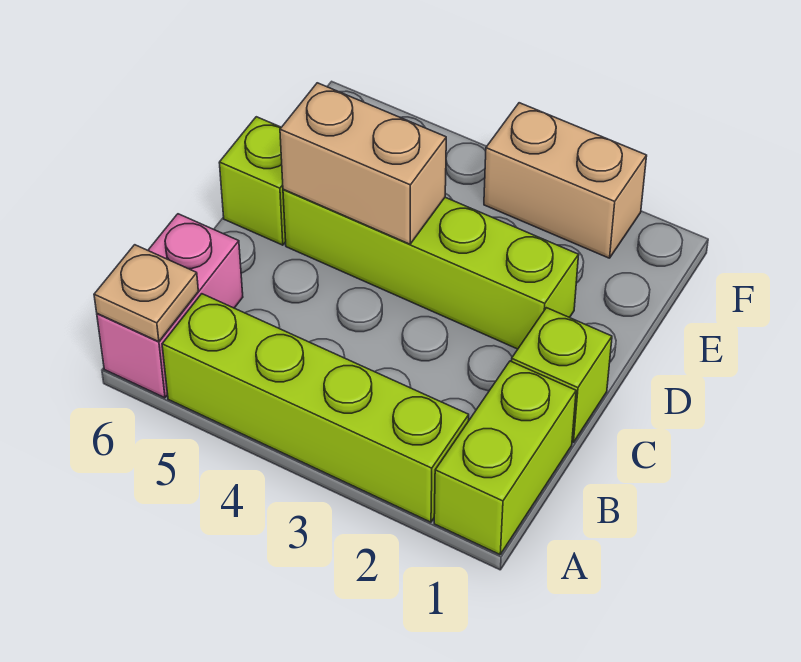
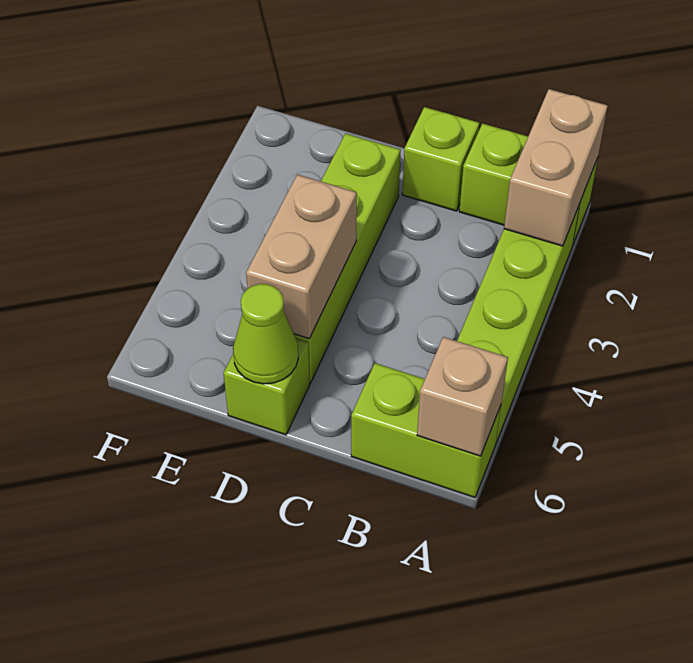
pink 1x2 brick [97,214,243,398] -> lime 1x2 brick [351,363,501,497]
tan 1x1 plate [94,245,198,342] -> tan 1x1 brick [417,337,508,456]
none -> lime 1x1 cone [233,284,298,384]
tan 1x2 brick [484,103,647,258] -> tan 1x2 brick moved to [504,89,608,246]

